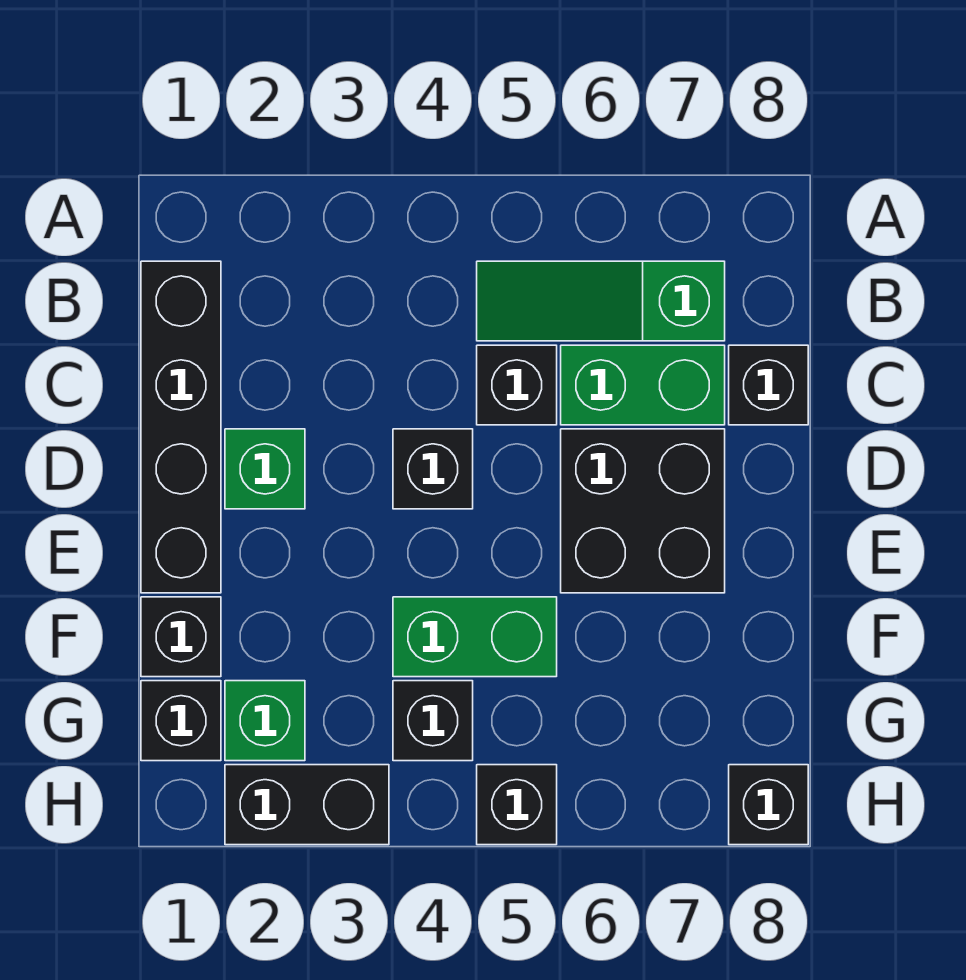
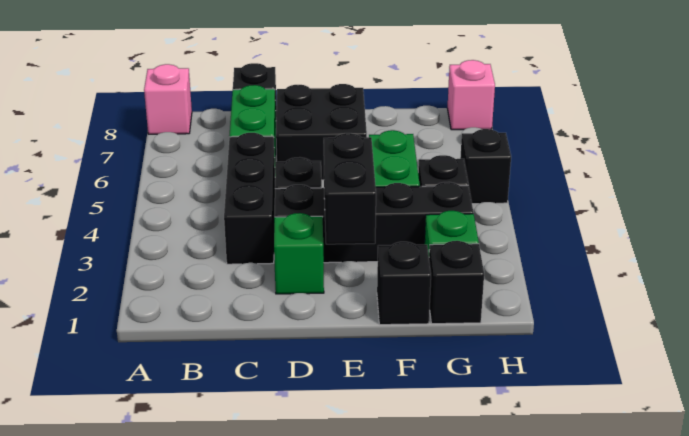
none -> pink 1x1 brick [144,64,192,134]
black 1x4 brick [141,261,221,593] -> black 1x4 brick moved to [275,182,473,263]
green 1x3 slope [477,261,725,341] -> none
black 1x1 brick [477,345,557,425] -> black 1x3 brick [224,133,275,264]
black 1x2 brick [225,765,389,845] -> black 1x2 brick moved to [324,133,376,244]
black 1x1 brick [729,765,808,845] -> pink 1x1 brick [447,60,495,130]

